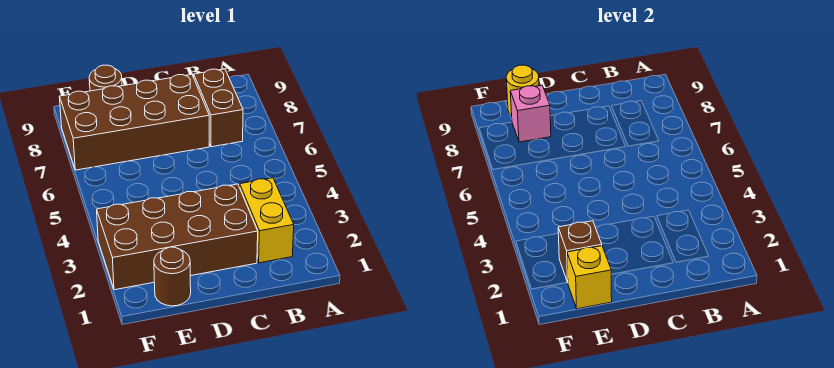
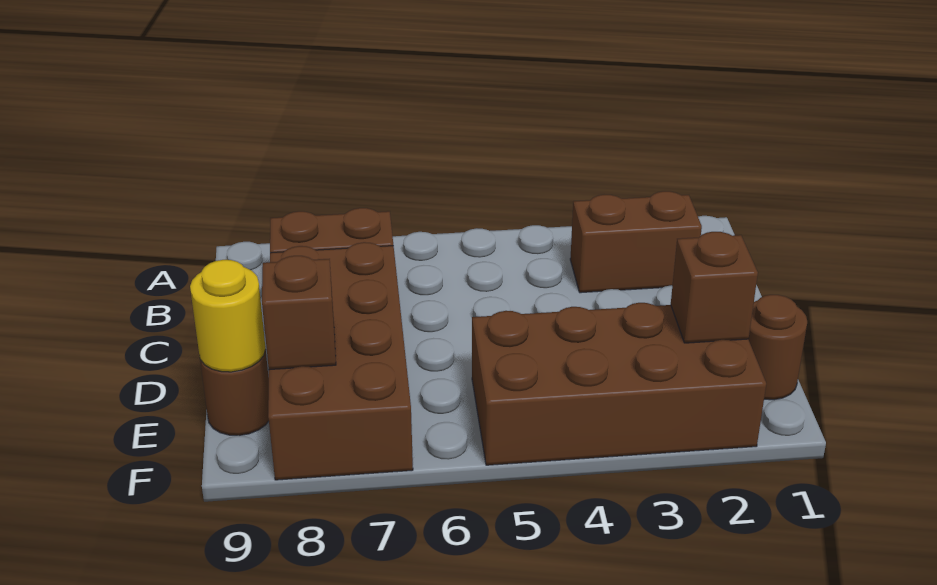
yellow 1x2 brick [240,178,294,263] -> brown 1x2 brick [570,191,702,293]
brown 2x4 brick [97,184,258,290] -> brown 2x4 brick turned to [472,303,766,465]
yellow 1x1 brick [567,246,612,309] -> none
pink 1x1 brick [510,85,551,142] -> brown 1x1 brick [262,256,336,370]

